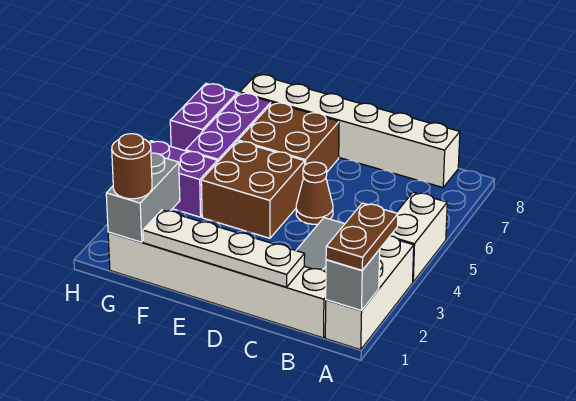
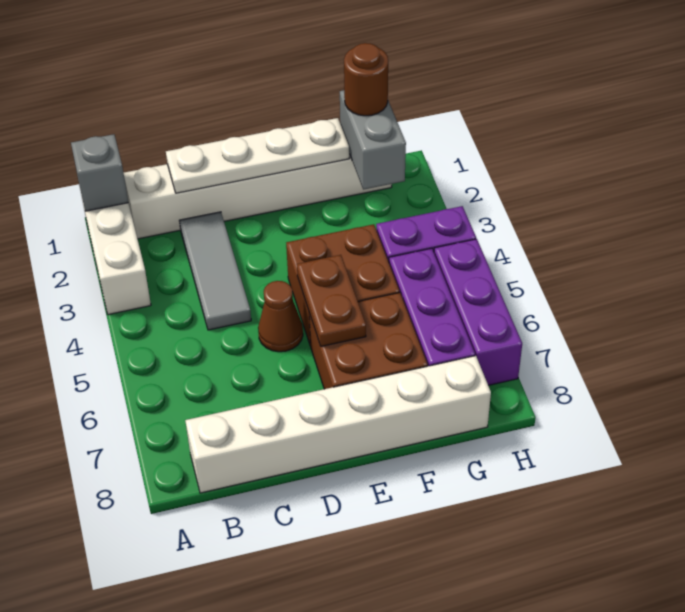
brown 1x2 plate [326,203,398,270] -> brown 1x2 plate moved to [297,255,366,346]
white 1x2 brick [390,192,447,282] -> none
purple 1x2 brick [170,84,237,151] -> purple 1x3 brick [434,239,522,385]

